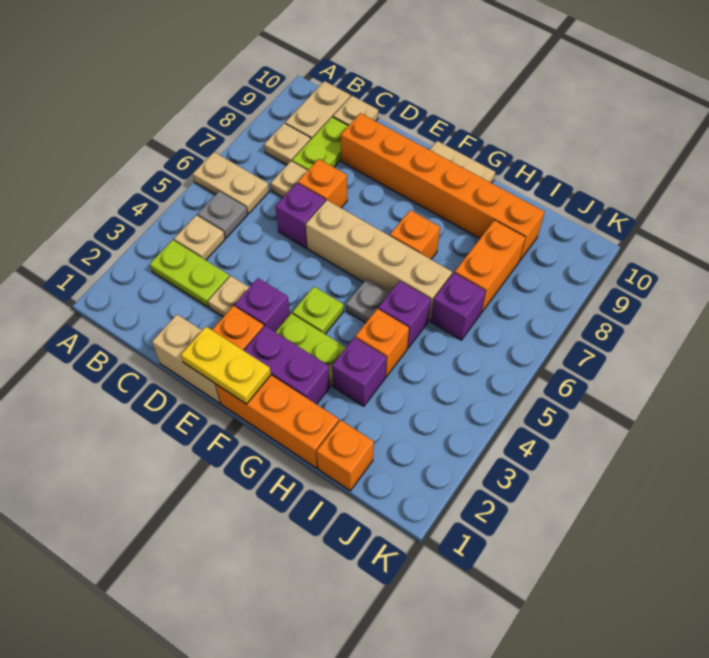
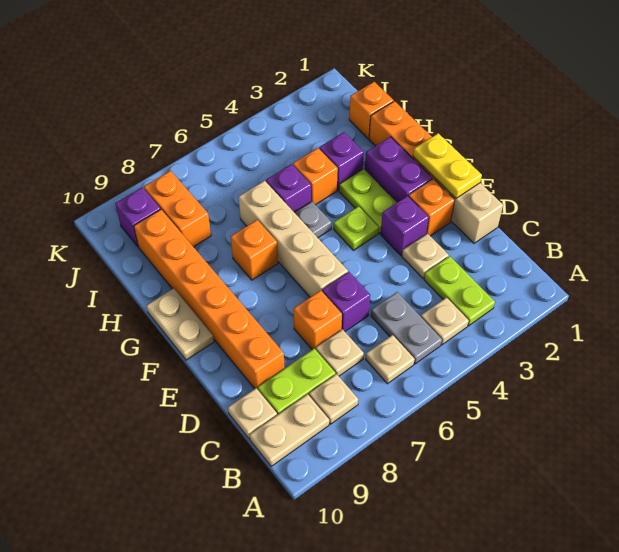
tan 1x2 plate [193,152,269,214] -> tan 1x1 plate [366,335,415,384]
grey 1x1 plate [198,191,247,238] -> grey 1x2 plate [371,292,442,364]
purple 1x1 brick [431,273,486,340] -> purple 1x1 brick moved to [115,187,161,247]
orange 1x2 brick [455,220,526,313] -> orange 1x2 brick turned to [144,171,211,247]

